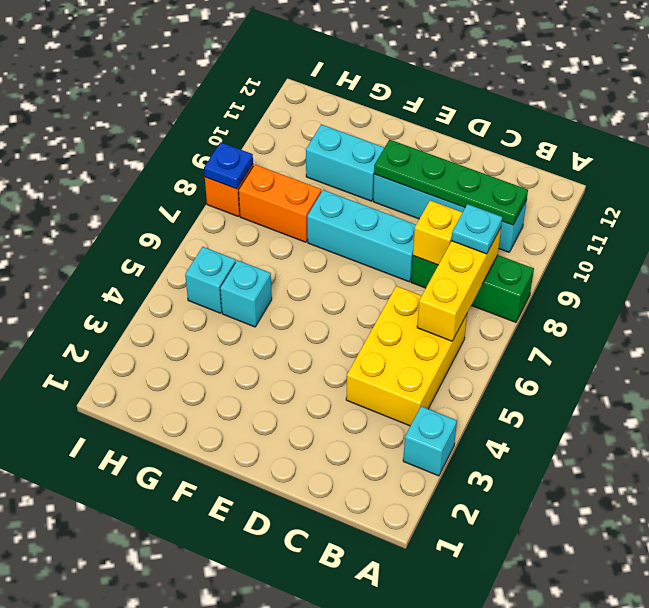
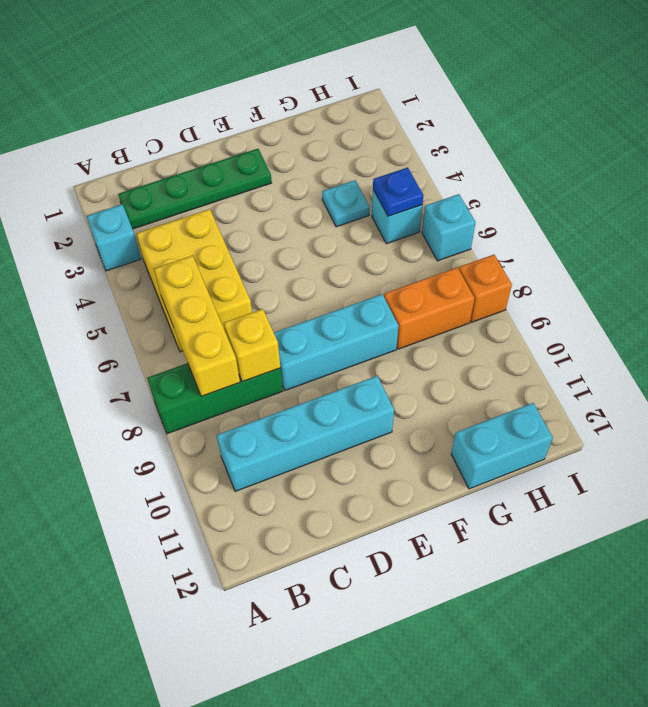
cyan 1x1 plate [451,204,502,254] -> cyan 1x1 plate moved to [322,180,370,227]
green 1x4 plate [374,139,528,225] -> green 1x4 plate moved to [118,149,272,229]
cyan 1x2 brick [306,124,384,201] -> cyan 1x2 brick moved to [451,403,553,489]
cyan 1x1 brick [220,260,272,327] -> cyan 1x1 brick moved to [422,194,476,261]
blue 1x1 plate [204,142,253,189] -> blue 1x1 plate moved to [373,167,423,216]

